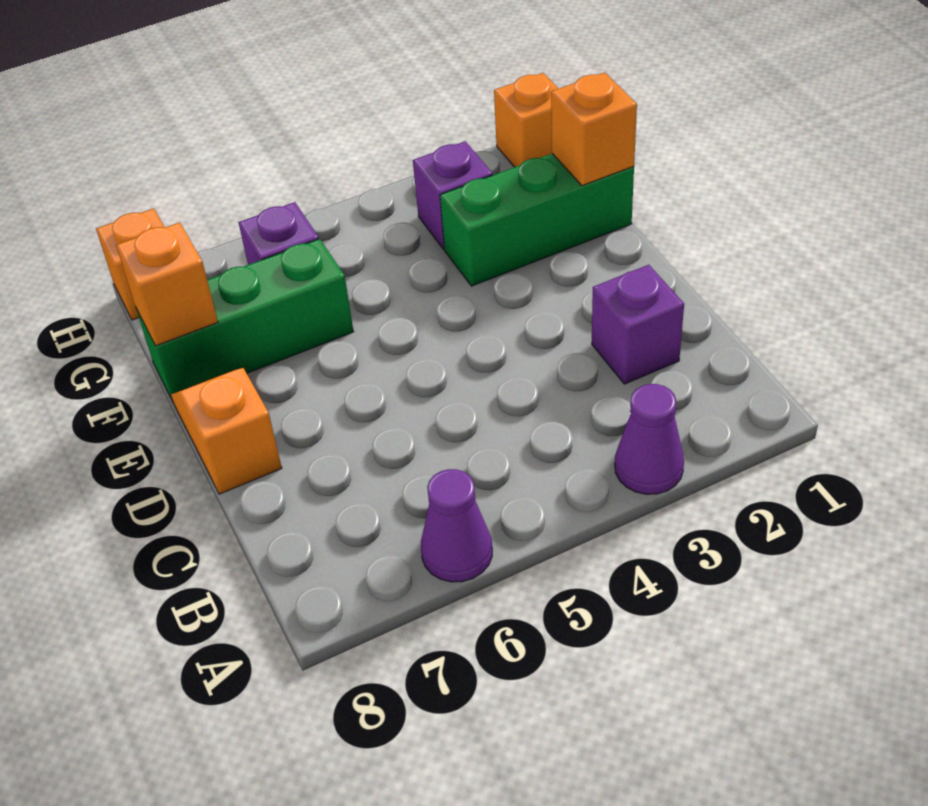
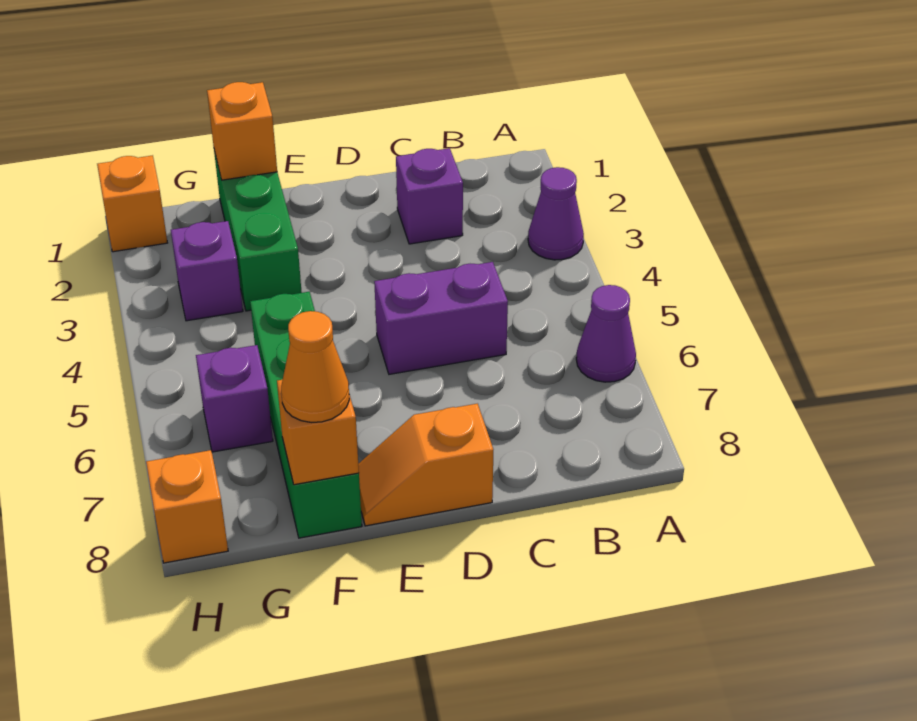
none -> purple 1x2 brick [374,262,508,374]
green 1x3 brick [136,239,354,401] -> green 1x4 brick [250,292,362,538]
none -> orange 1x1 cone [281,311,349,422]

